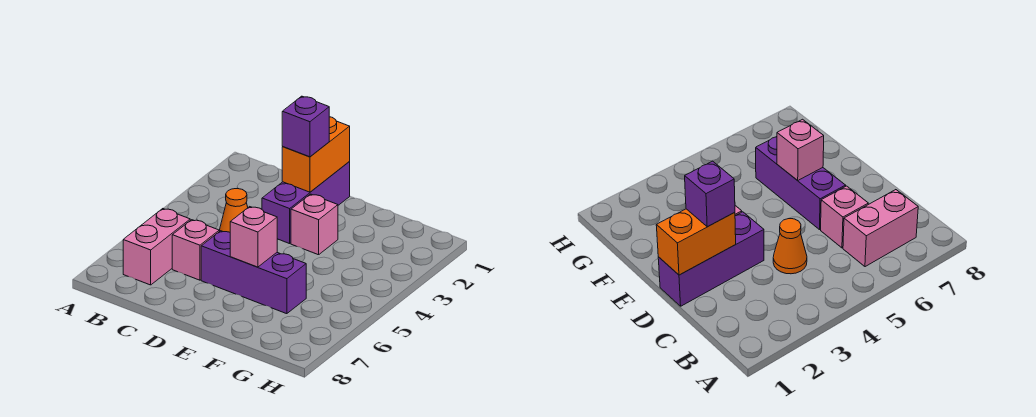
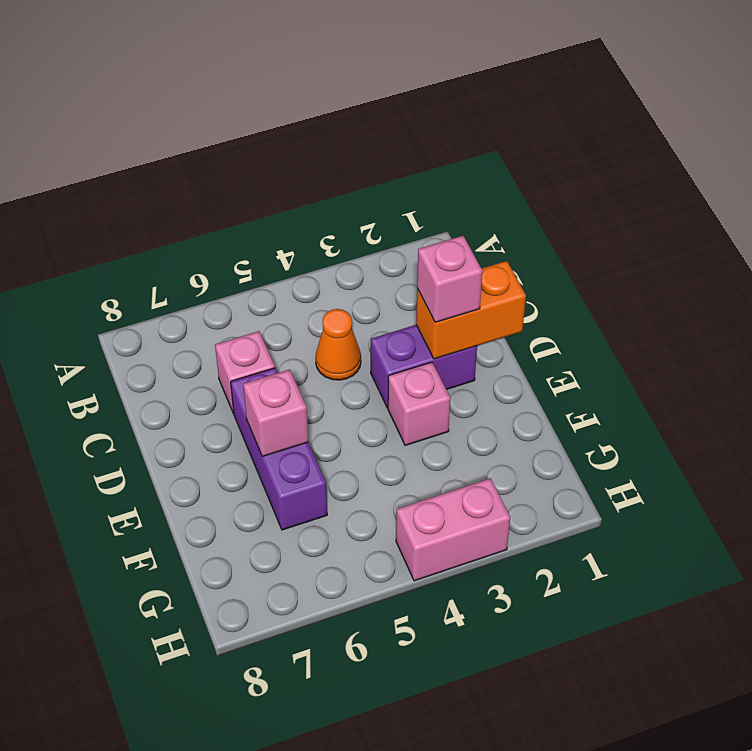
pink 1x2 brick [123,209,190,285] -> pink 1x2 brick moved to [396,478,510,581]
purple 1x3 brick [262,162,350,244] -> purple 1x2 brick [371,325,477,408]
purple 1x1 brick [282,96,329,157] -> pink 1x1 brick [417,236,482,322]

